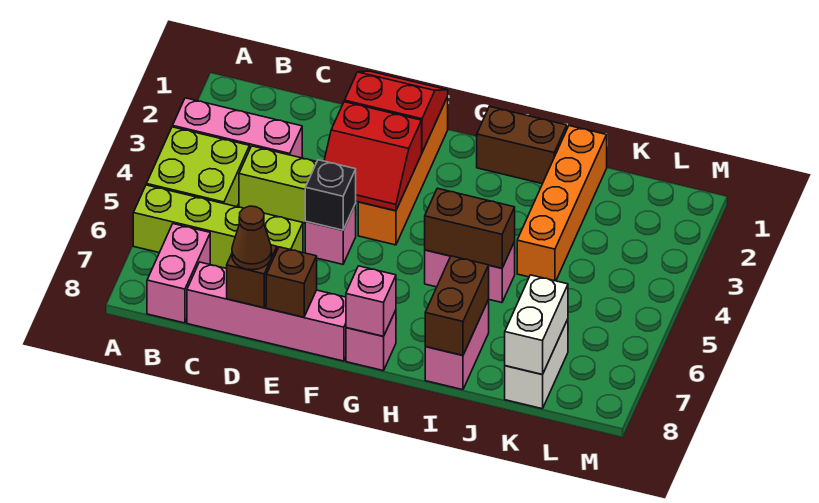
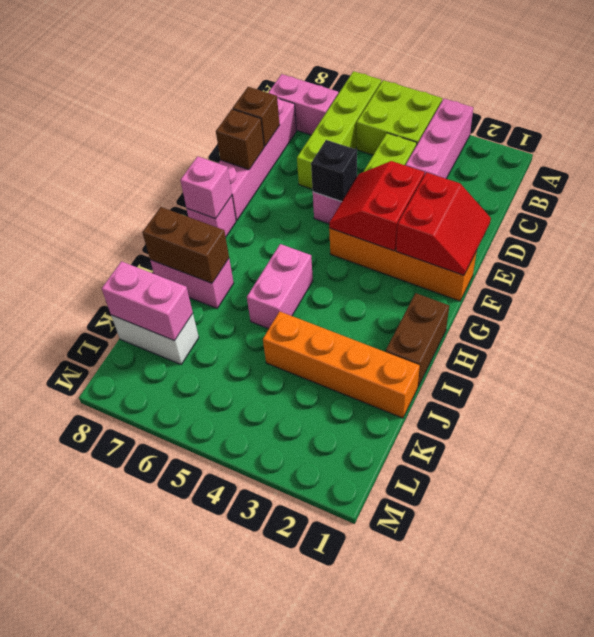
brown 1x1 cone [232,206,272,270] -> none
brown 1x2 brick [425,188,515,268] -> none
white 1x2 brick [505,275,568,375] -> pink 1x2 brick [102,261,193,341]

